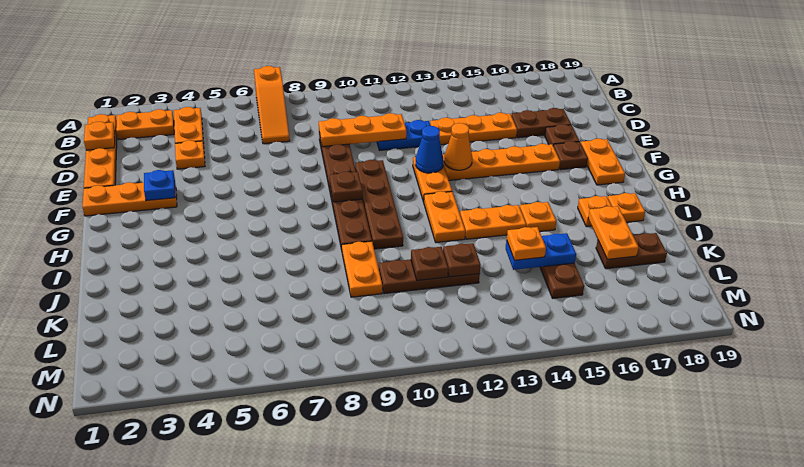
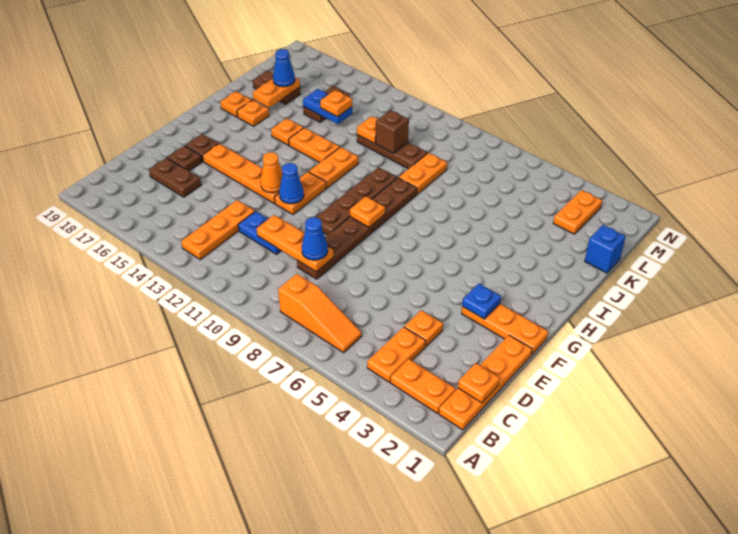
orange 1x3 slope [254,66,290,144] -> orange 1x3 slope turned to [278,274,362,353]
none -> blue 1x1 cone [302,217,328,260]
orange 1x3 plate [430,113,517,145] -> orange 1x3 plate turned to [181,200,255,260]
orange 1x2 plate [581,139,625,185] -> orange 1x2 plate moved to [553,190,602,234]
brown 1x1 plate [330,172,362,202] -> orange 1x1 plate [350,196,385,227]
none -> blue 1x1 brick [585,225,626,273]
brown 1x1 plate [411,247,448,281] -> brown 1x1 brick [376,110,409,153]
brown 1x1 plate [443,243,481,277] -> orange 1x1 plate [357,116,378,144]
none -> blue 1x1 cone [273,49,295,87]

